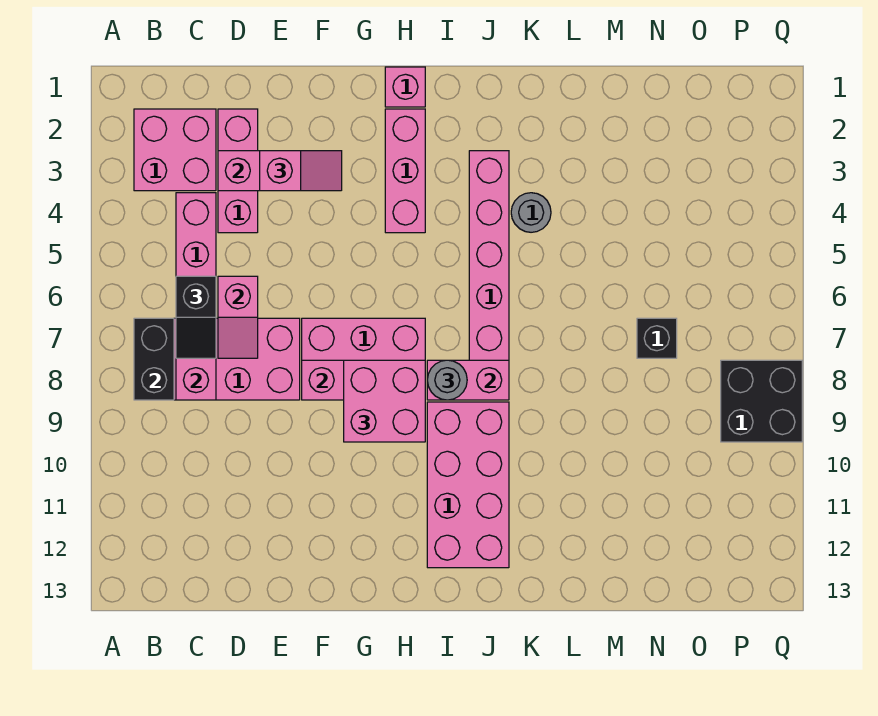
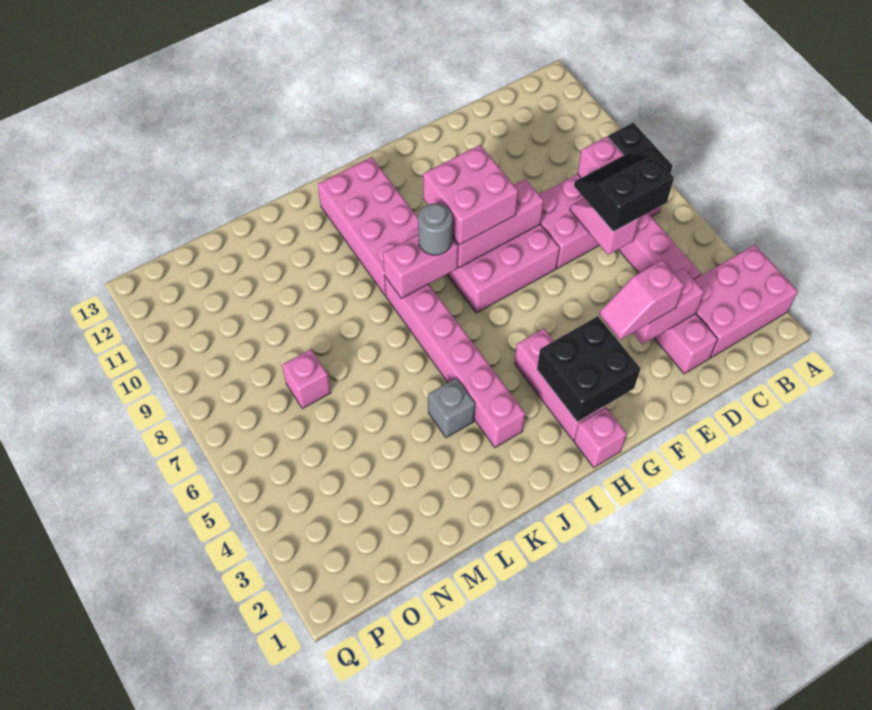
pink 2x2 brick [134,109,216,191] -> pink 2x3 brick [694,245,798,358]
black 1x2 slope [176,276,216,358] -> black 2x2 slope [574,153,674,232]
grey 1x1 round brick [511,193,551,232] -> grey 1x1 brick [428,378,475,438]
black 1x1 brick [637,318,677,358] -> pink 1x1 brick [282,349,331,409]
black 2x2 brick [721,360,802,442] -> black 2x2 brick moved to [537,316,640,422]

